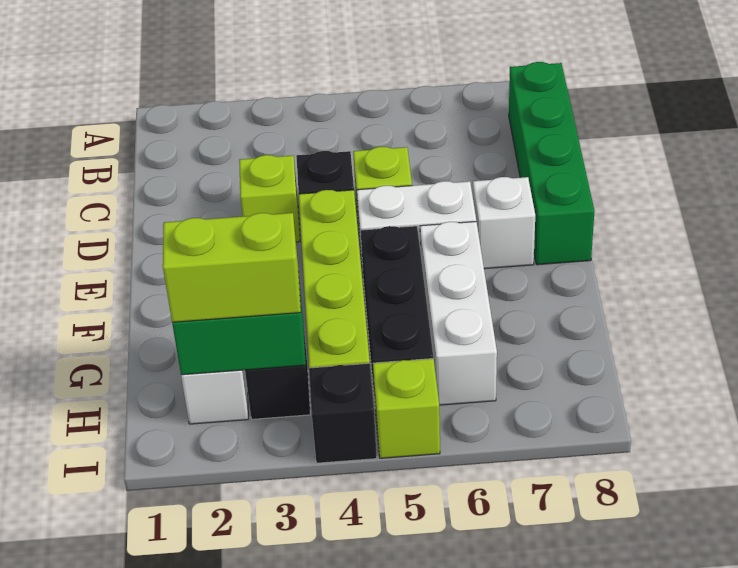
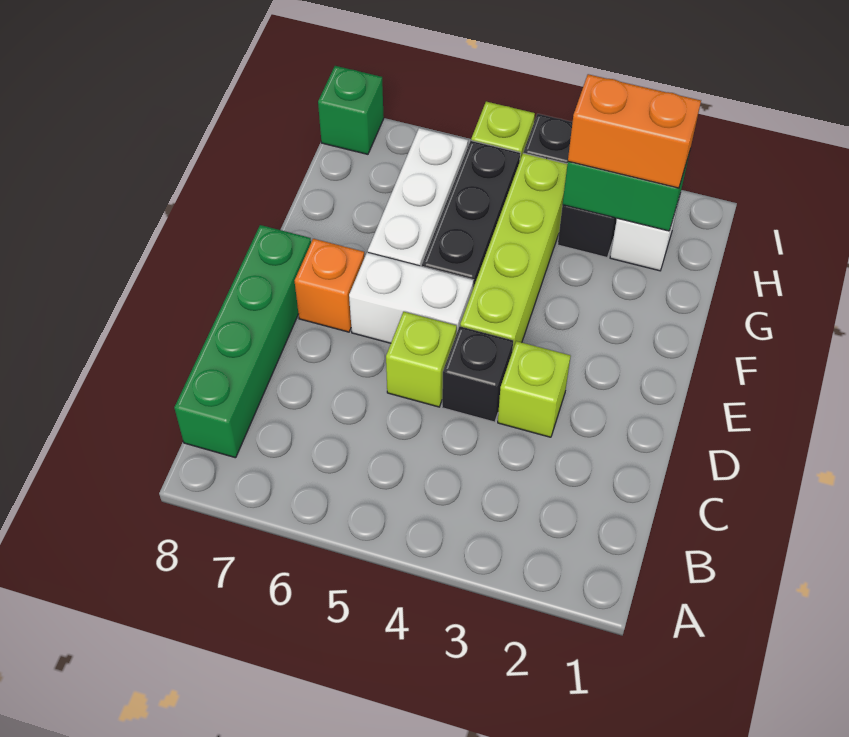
white 1x1 brick [473,177,535,269] -> orange 1x1 brick [295,239,365,332]
lime 1x2 brick [163,213,301,322] -> orange 1x2 brick [568,74,701,188]
none -> green 1x1 brick [318,66,384,154]

